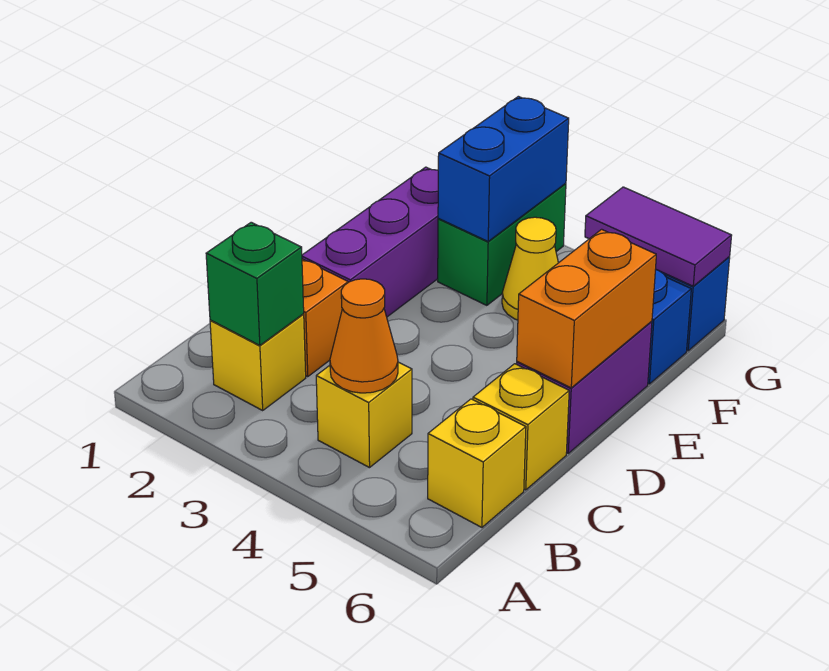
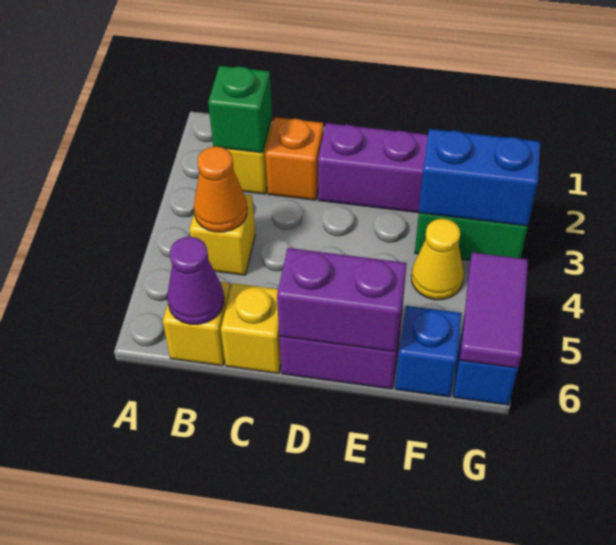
none -> purple 1x1 cone [167,237,224,324]
orange 1x2 brick [517,229,656,388] -> purple 1x2 brick [277,248,407,352]

